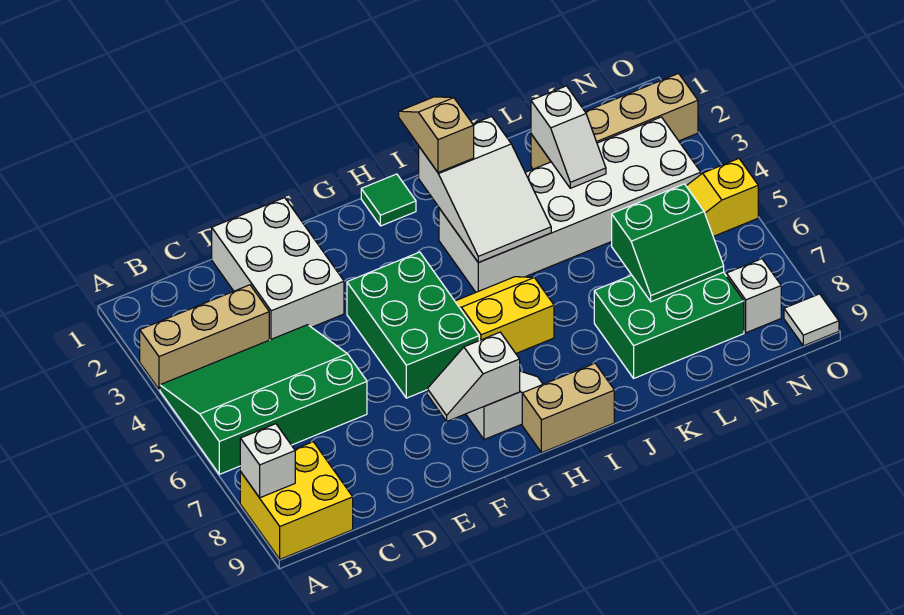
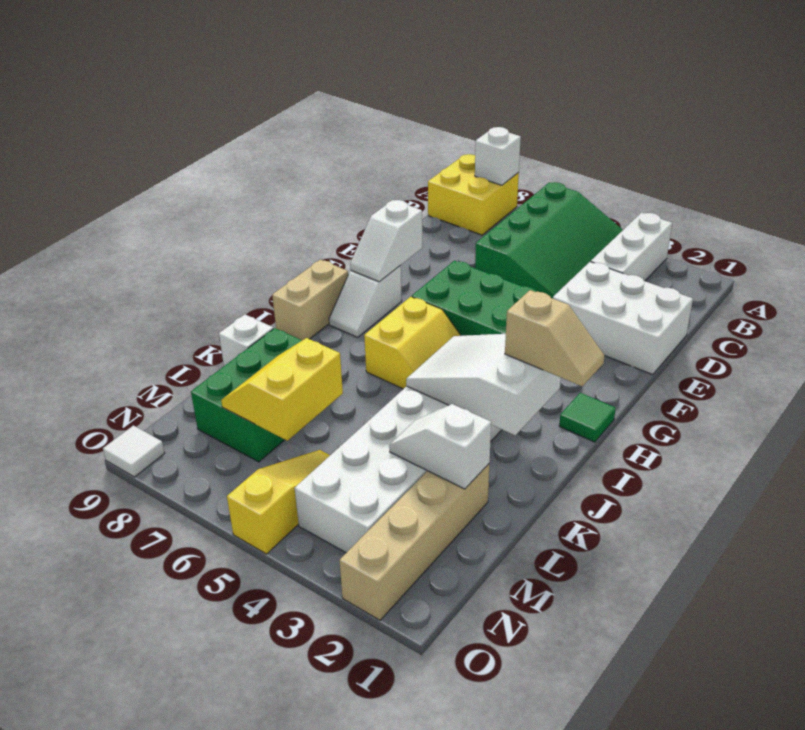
tan 1x3 brick [140,285,269,389] -> white 1x3 brick [591,213,672,281]
white 1x2 slope [427,332,520,421] -> white 1x2 slope turned to [350,200,422,282]
green 2x2 slope [612,184,724,302] -> yellow 2x2 slope [221,338,343,441]
white 1x1 brick [727,259,781,333] -> white 1x1 brick moved to [219,315,273,366]

